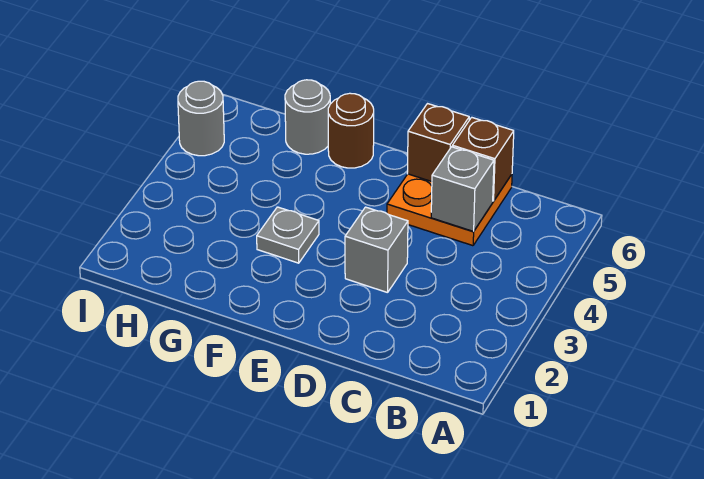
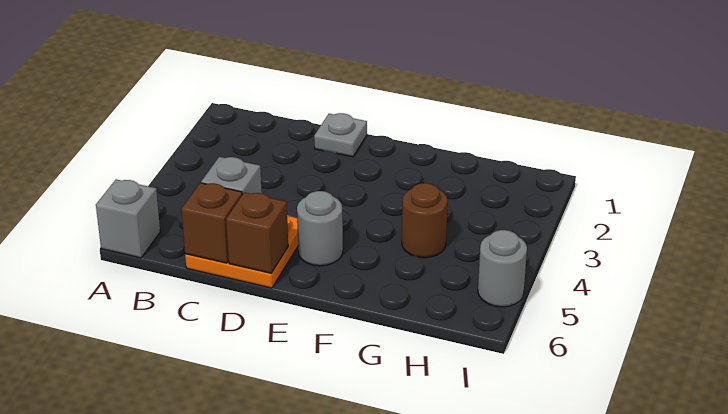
grey 1x1 brick [345,207,408,293] -> grey 1x1 brick moved to [96,179,160,258]
grey 1x1 plate [257,207,319,263] -> grey 1x1 plate moved to [314,113,367,157]
brown 1x1 round brick [328,93,374,168] -> brown 1x1 round brick moved to [402,183,448,258]
grey 1x1 round brick [285,80,330,154] -> grey 1x1 round brick moved to [297,191,343,266]

